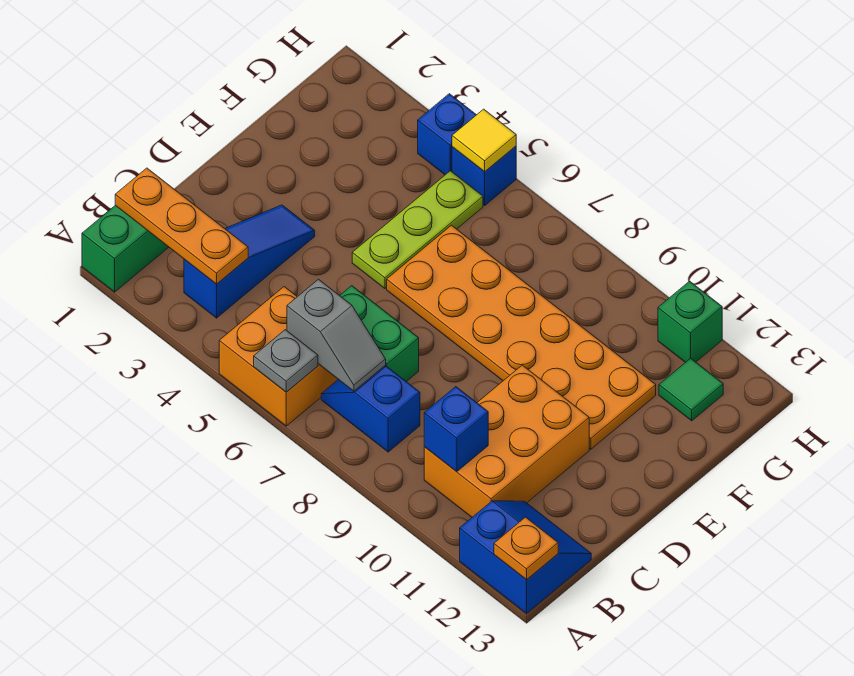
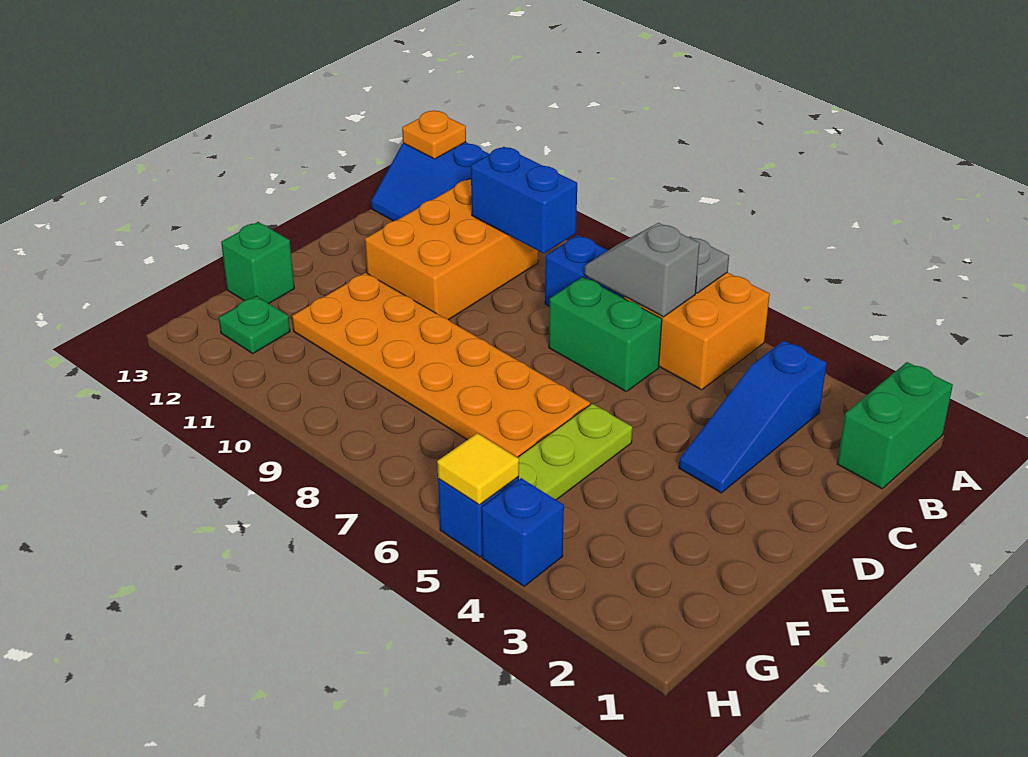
orange 1x3 plate [115,168,248,284] -> none
blue 1x1 brick [424,387,488,472] -> blue 1x2 brick [471,147,577,254]
green 1x1 tile [659,358,723,421] -> green 1x1 plate [219,296,290,353]
green 1x1 brick [658,281,722,363] -> green 1x1 brick moved to [221,222,294,303]

